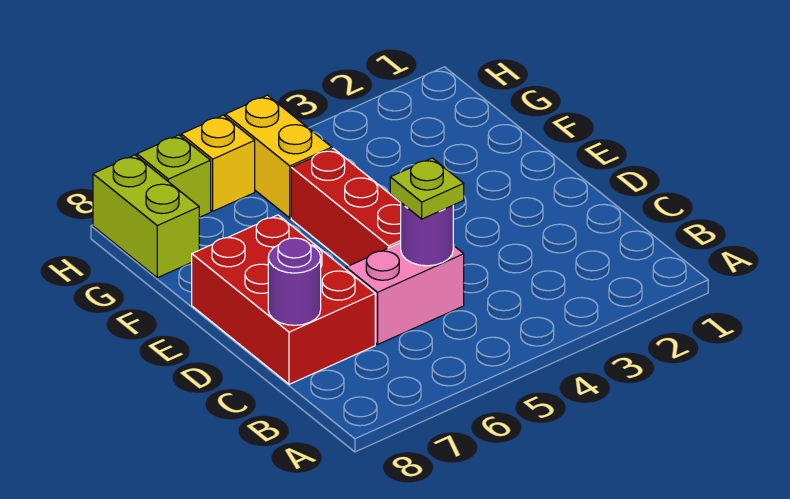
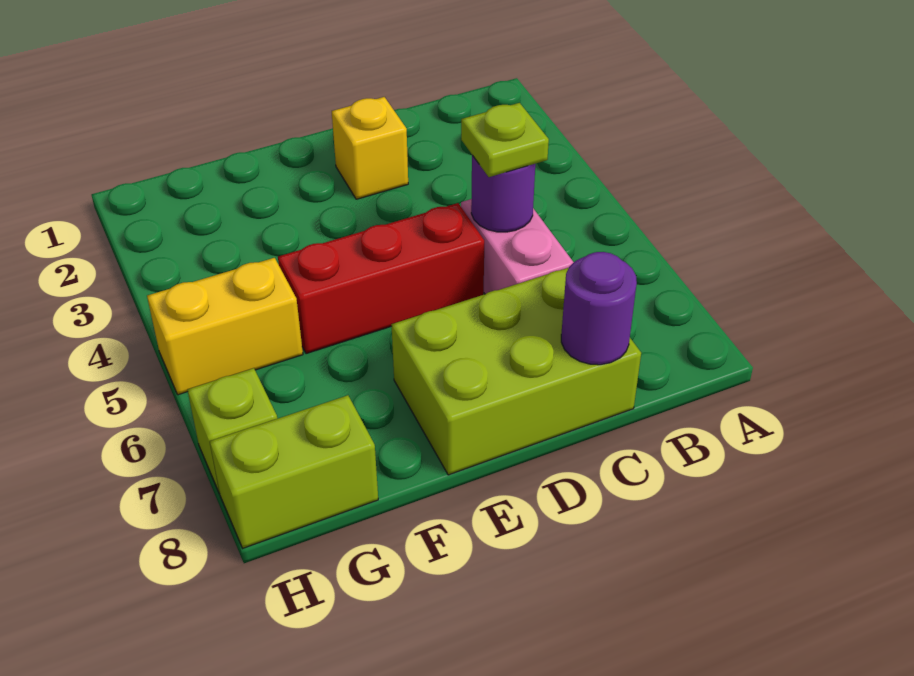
red 2x3 brick [192,215,375,384] -> lime 2x3 brick [391,268,641,475]
yellow 1x1 brick [181,115,255,211] -> yellow 1x1 brick moved to [332,97,408,199]

